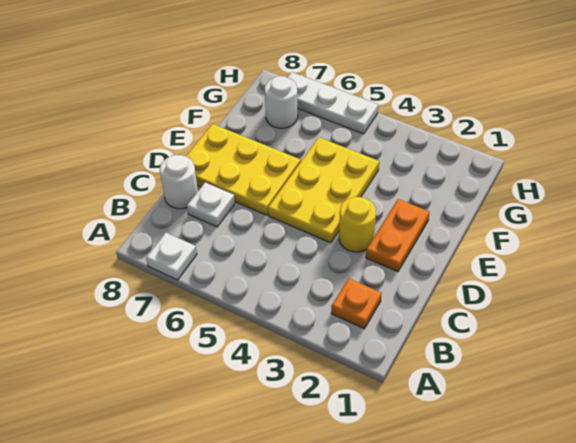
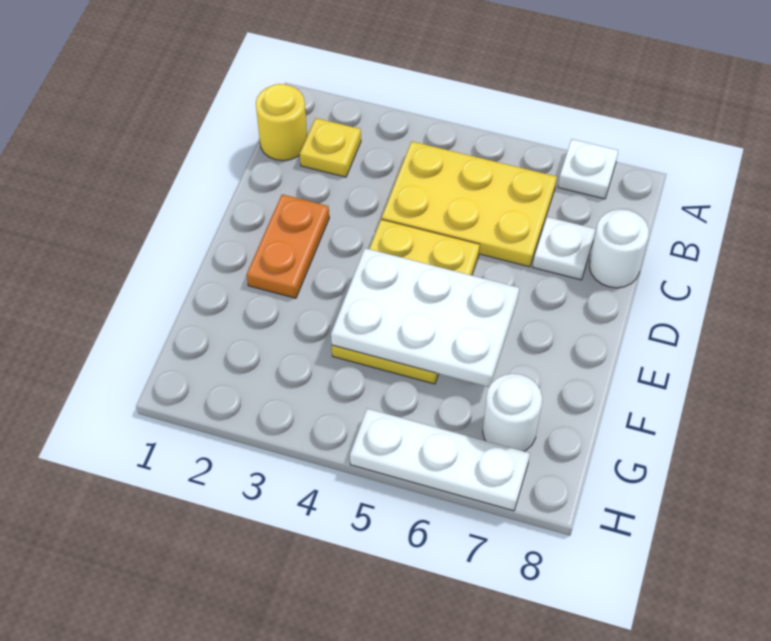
orange 1x1 plate [331,278,382,329] -> yellow 1x1 plate [300,118,361,177]
yellow 1x1 round brick [339,197,376,252] -> yellow 1x1 round brick moved to [256,84,307,161]
yellow 2x3 plate [186,124,301,215] -> yellow 2x3 plate moved to [382,141,557,267]
none -> white 2x3 plate [331,248,519,387]

